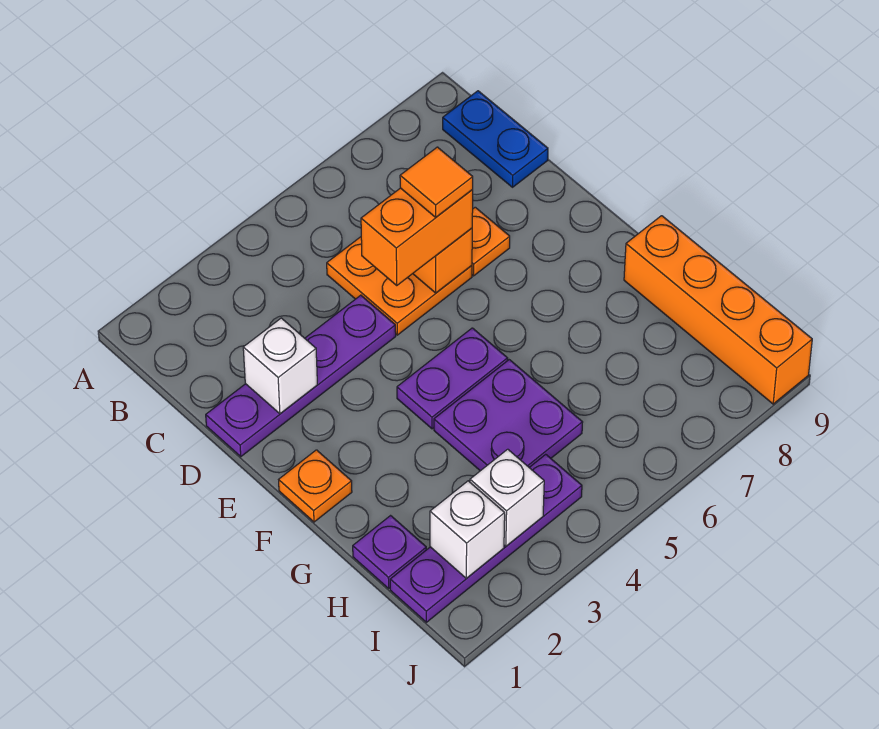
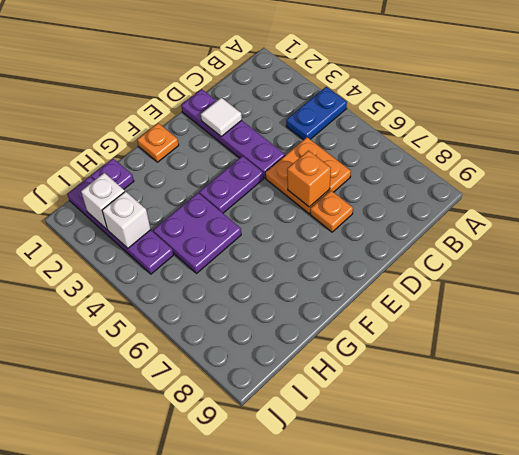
blue 1x2 plate [443,91,548,187] -> blue 1x2 plate moved to [286,87,347,140]
white 1x1 brick [243,318,317,414] -> white 1x1 tile [201,98,242,136]
orange 1x2 brick [361,188,473,285] -> none
orange 1x1 tile [400,147,473,217] -> none
purple 1x2 plate [397,328,508,429] -> purple 1x2 plate turned to [199,156,264,213]
orange 1x4 brick [624,216,812,404] -> none

